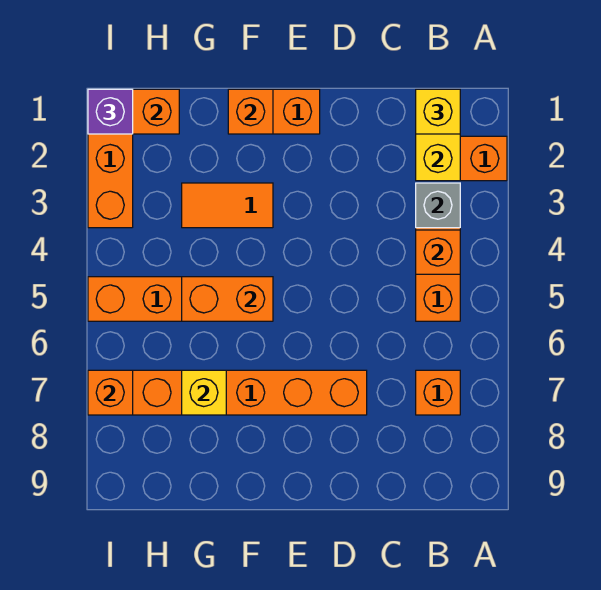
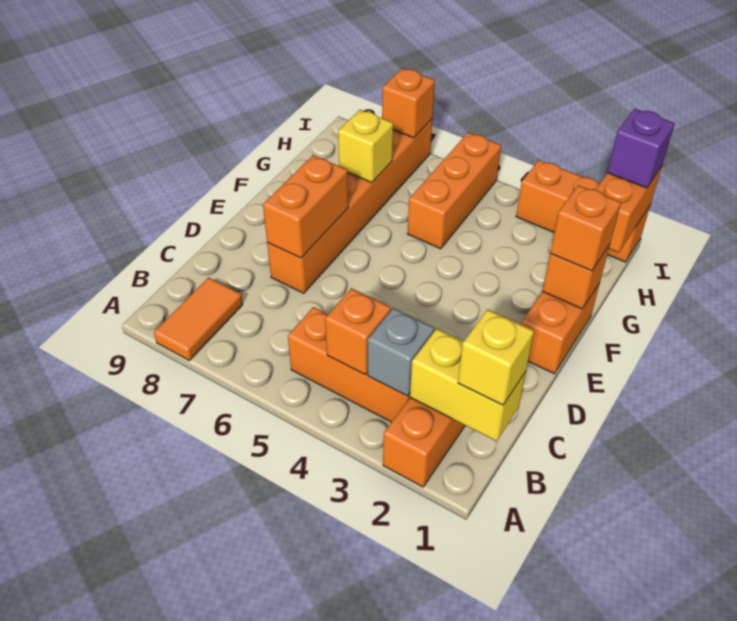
orange 1x1 brick [416,370,460,415] -> orange 1x1 brick moved to [550,185,621,271]
orange 1x2 tile [182,183,273,228] -> orange 1x2 tile moved to [154,278,243,361]
orange 1x2 brick [182,277,273,321] -> orange 1x2 brick moved to [263,155,348,258]

